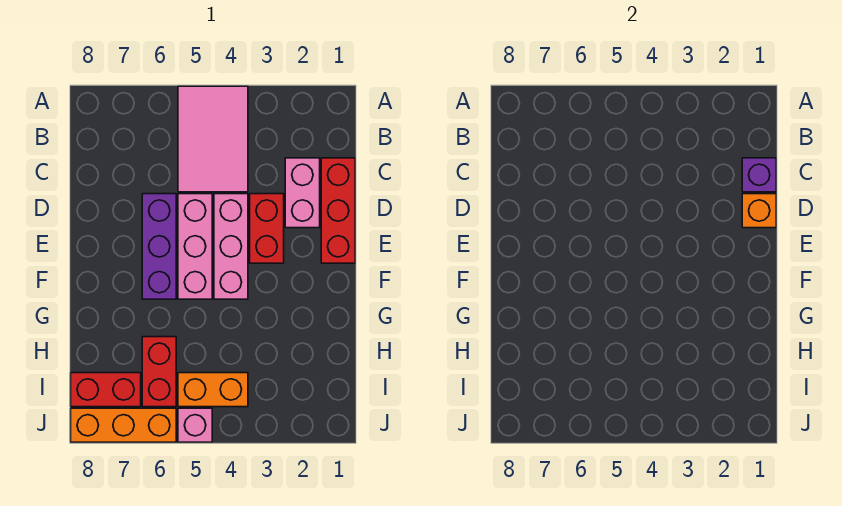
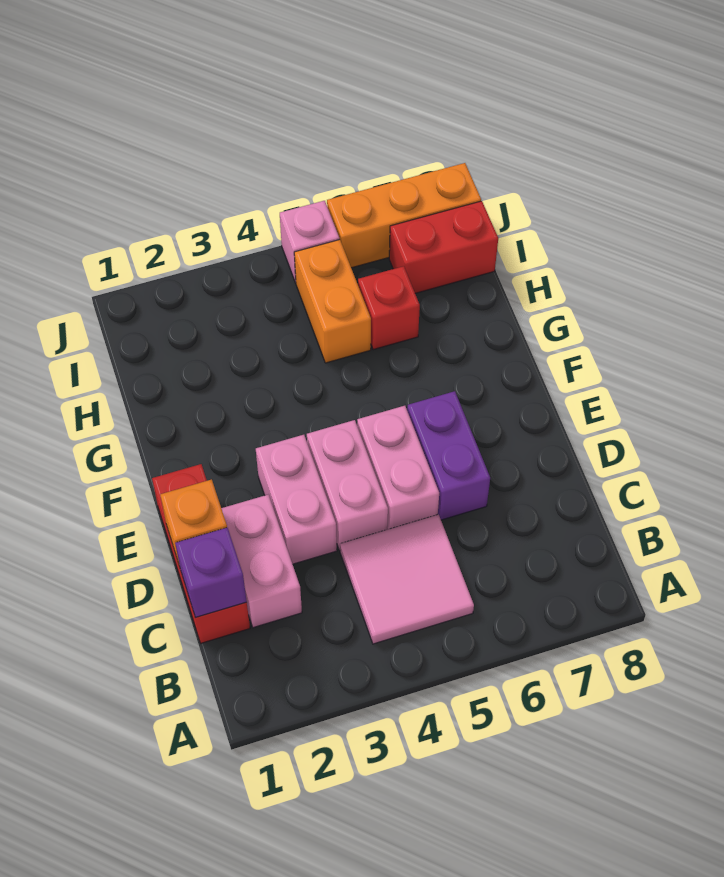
pink 2x3 tile [178,86,248,192] -> pink 2x2 tile [340,515,474,644]
red 1x2 brick [250,194,284,263] -> pink 1x2 brick [256,435,337,564]
pink 1x3 brick [214,194,248,299] -> pink 1x2 brick [307,420,388,550]
pink 1x3 brick [178,194,212,299] -> pink 1x2 brick [357,406,439,529]
purple 1x3 brick [142,194,176,299] -> purple 1x2 brick [407,391,490,520]
red 1x2 brick [142,337,176,407] -> red 1x1 brick [358,266,420,350]
orange 1x2 brick [178,373,248,407] -> orange 1x2 brick turned to [294,240,371,363]

